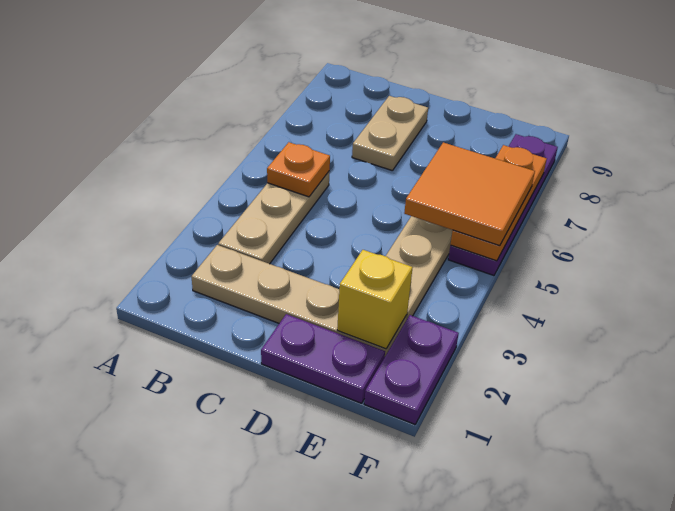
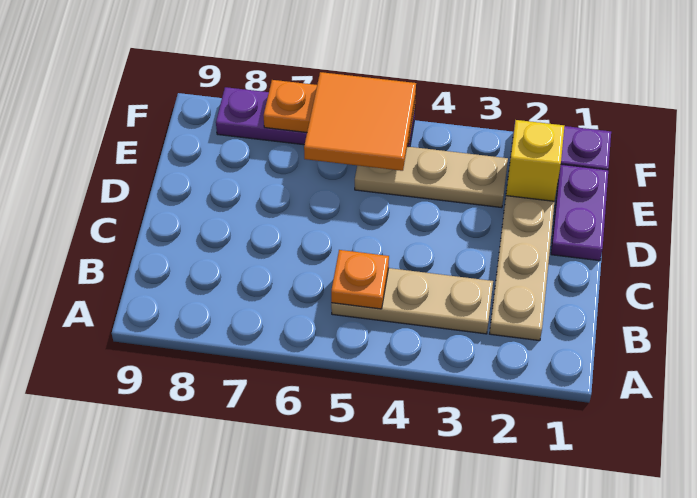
tan 1x2 plate [352,96,428,171] -> none

